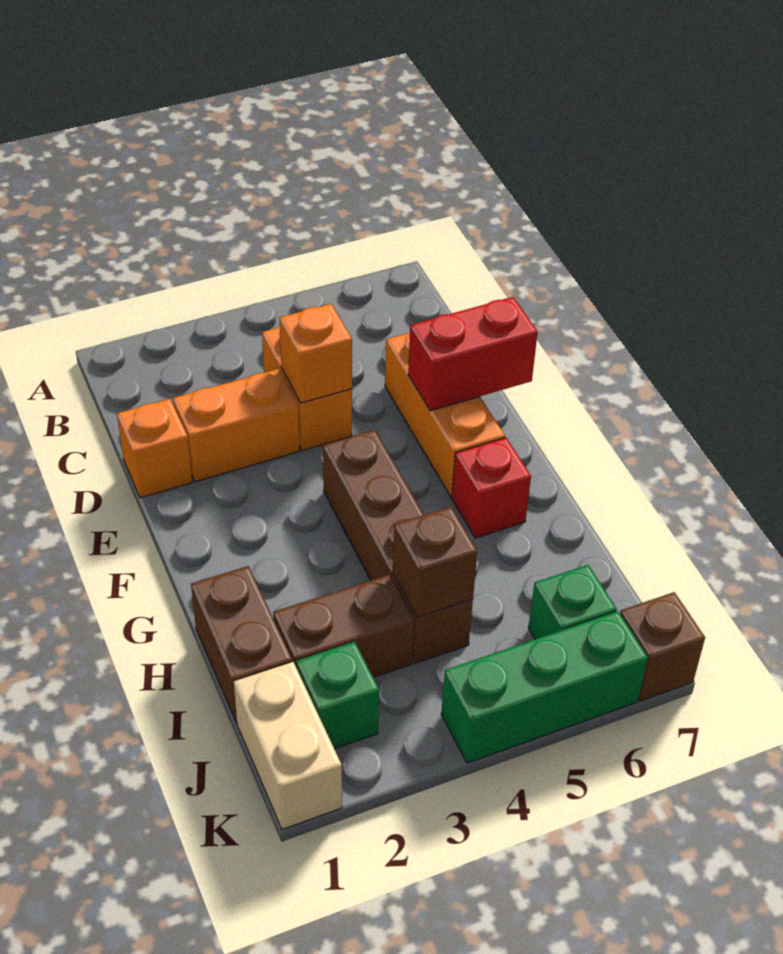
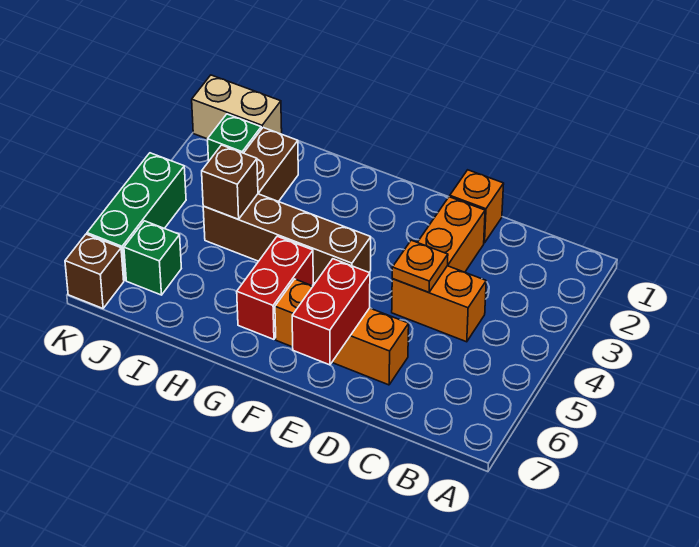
orange 1x1 brick [280,304,352,403] -> orange 1x1 plate [392,240,448,292]
red 1x1 brick [452,438,531,538] -> red 1x2 brick [237,236,313,339]
brown 1x2 brick [191,566,292,723] -> none

